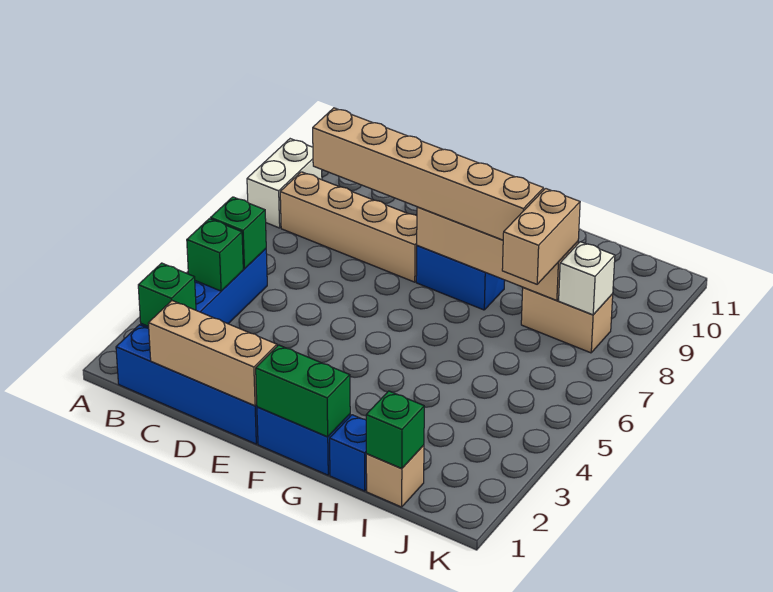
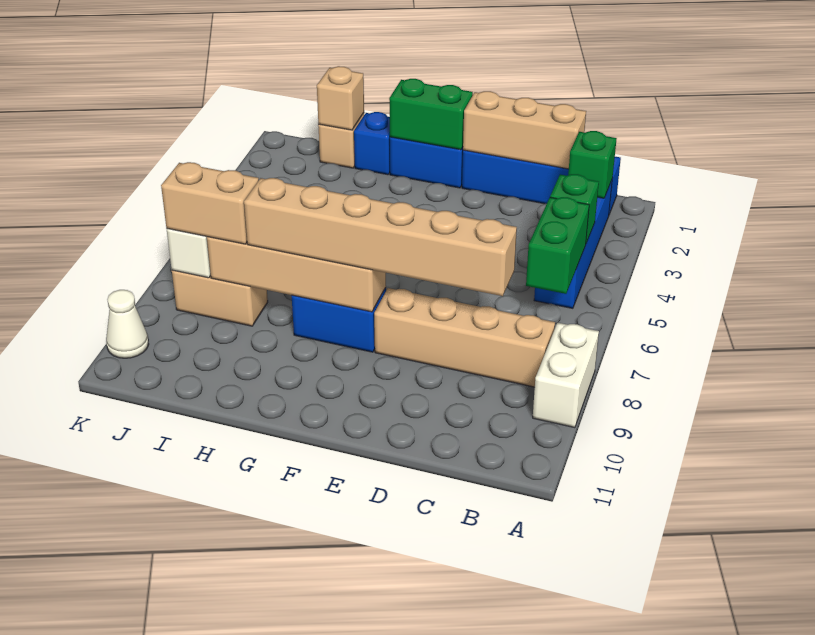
green 1x1 brick [210,197,266,269] -> green 1x2 brick [526,197,589,294]
green 1x1 brick [366,391,424,468] -> tan 1x1 brick [317,66,364,130]
tan 1x2 brick [502,188,580,284] -> tan 1x2 brick turned to [161,162,259,244]
none -> white 1x1 cone [106,290,149,358]

